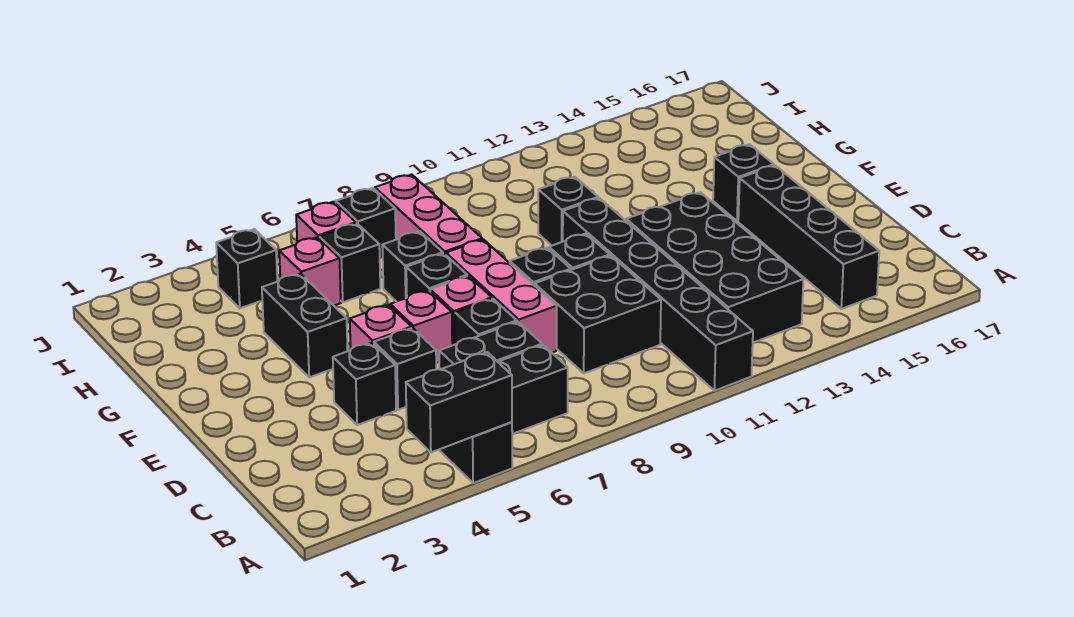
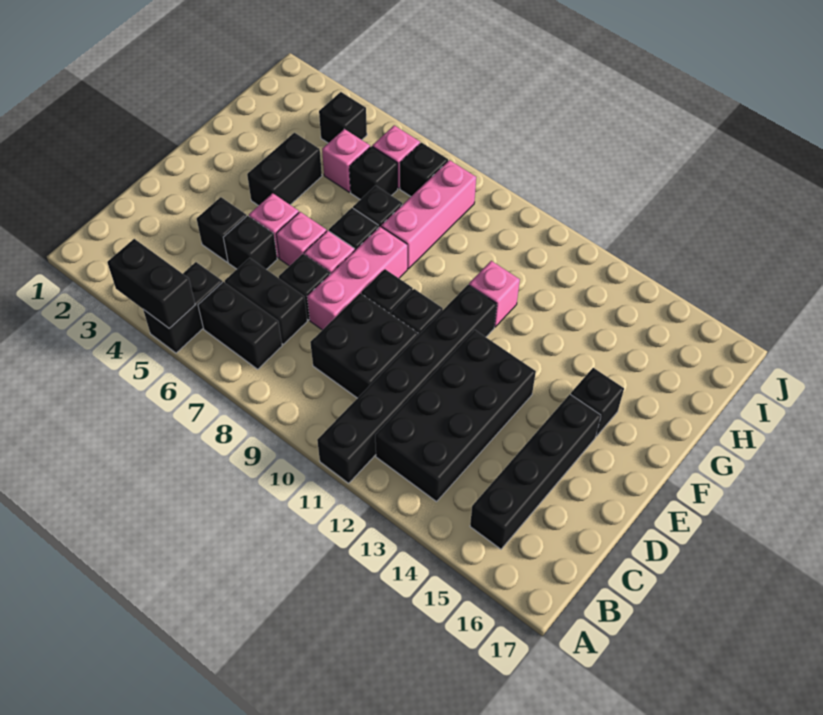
black 1x1 brick [538,177,598,246] -> pink 1x1 brick [469,261,520,327]

